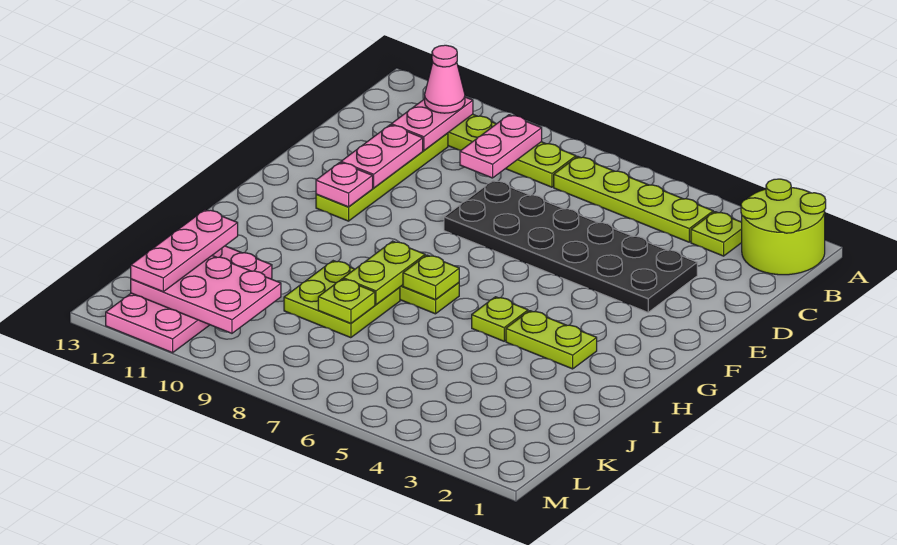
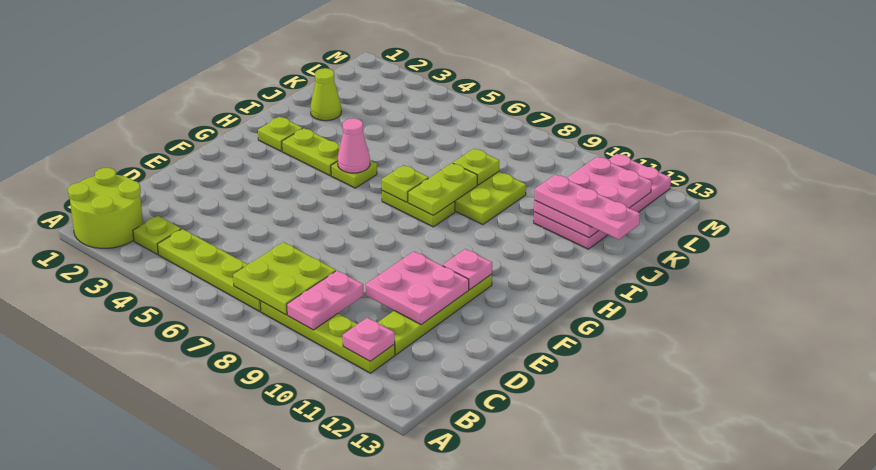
none -> lime 2x2 plate [233,242,336,315]
pink 1x2 plate [391,97,473,150] -> pink 1x1 plate [343,318,395,361]
pink 1x1 cone [425,45,465,113] -> pink 1x1 cone moved to [338,118,370,173]
black 2x6 plate [444,180,697,312] -> none
pink 1x2 plate [341,125,423,188] -> pink 2x2 plate [366,251,469,325]
none -> lime 1x1 plate [258,117,303,151]
none -> lime 1x1 cone [310,68,341,121]
pink 1x3 plate [131,210,238,292] -> pink 1x3 plate turned to [534,174,640,240]
pink 2x3 plate [131,256,281,333] -> pink 2x3 plate turned to [534,157,652,238]

